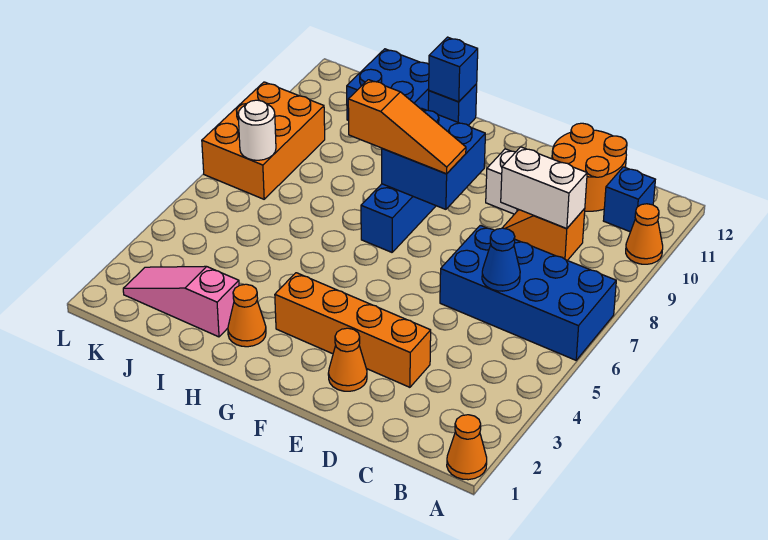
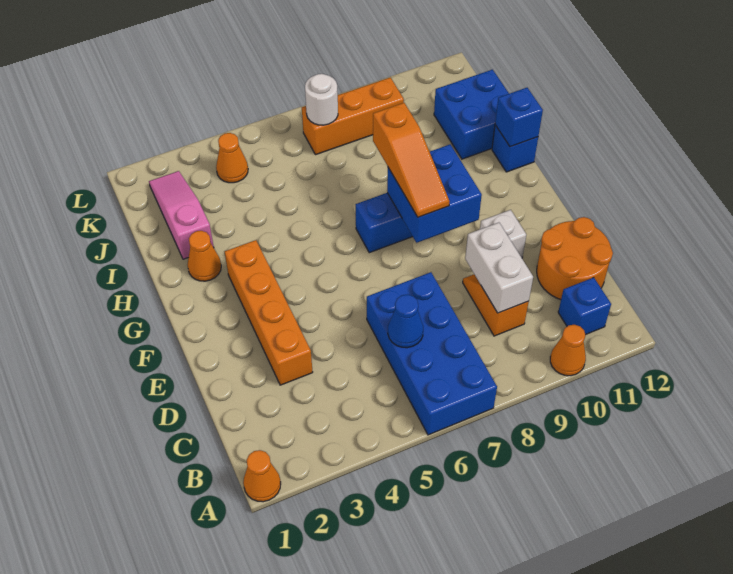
orange 1x1 cone [328,328,367,391] -> orange 1x1 cone moved to [216,133,248,183]
orange 2x3 brick [202,82,325,199] -> orange 1x3 brick [302,77,404,155]

